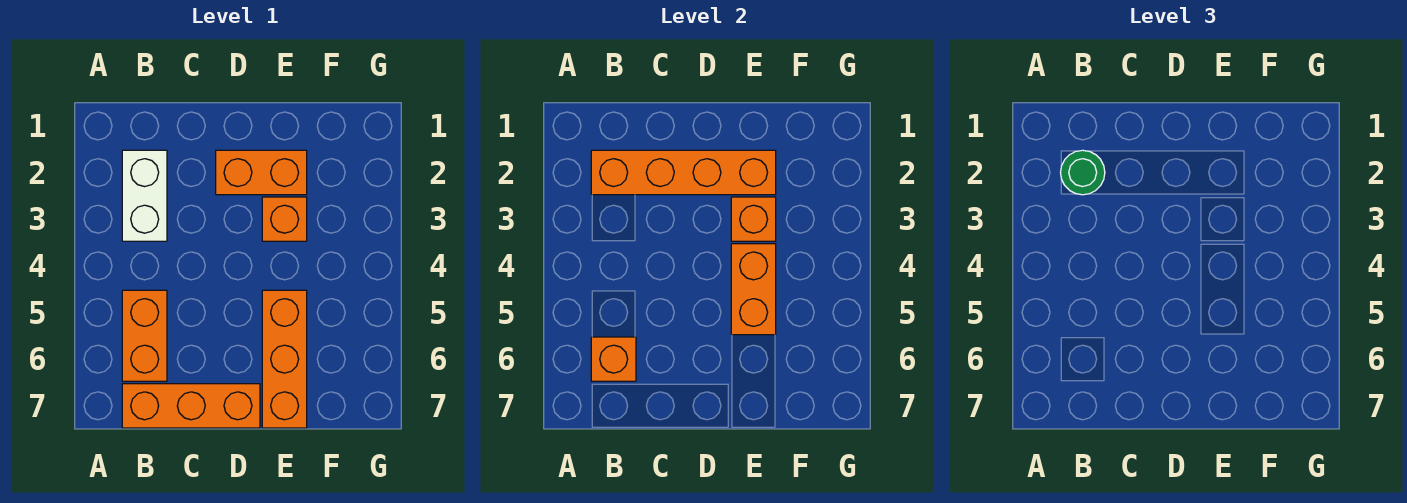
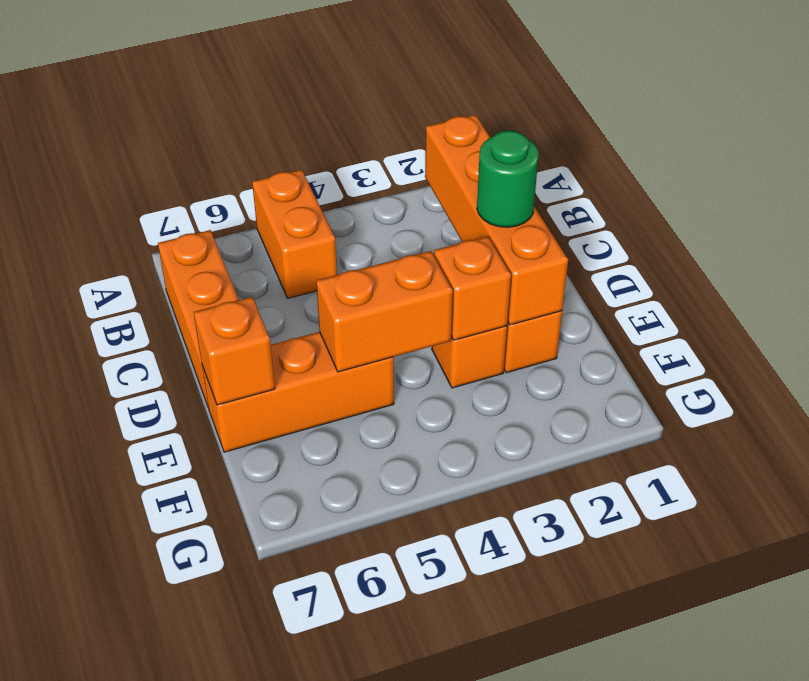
white 1x2 brick [122,150,167,241] -> none
green 1x1 round brick [1061,150,1105,195] -> green 1x1 round brick moved to [477,131,539,227]
orange 1x2 brick [122,290,167,381] -> orange 1x2 brick turned to [252,170,337,298]
orange 1x1 brick [591,337,636,381] -> orange 1x1 brick moved to [194,297,275,405]

